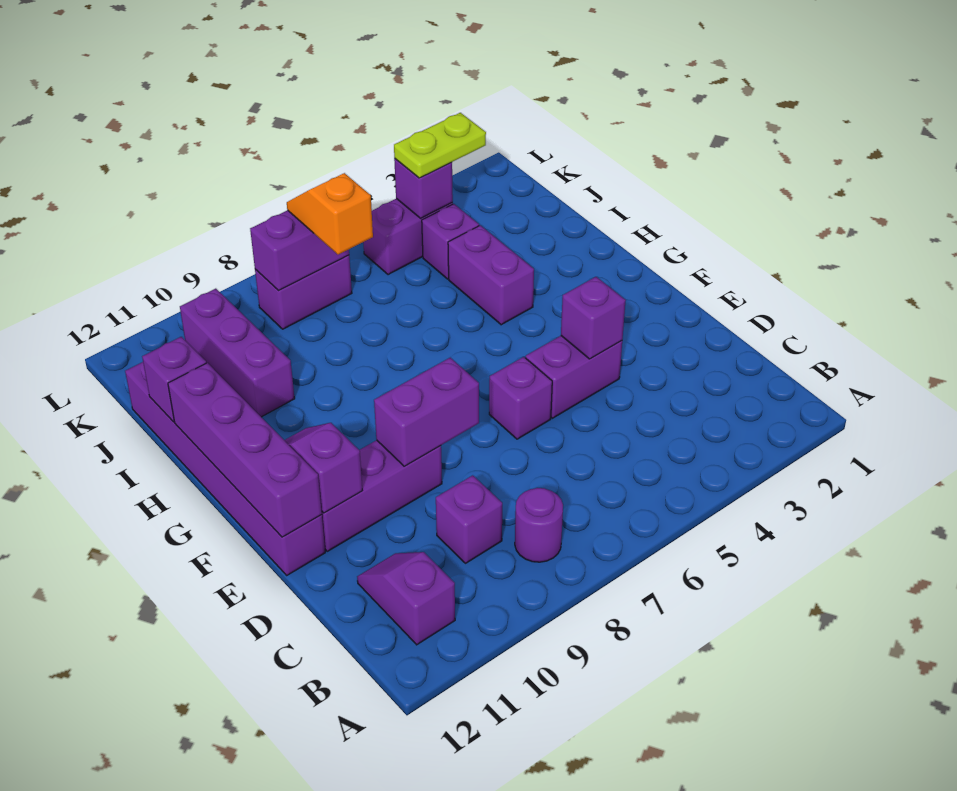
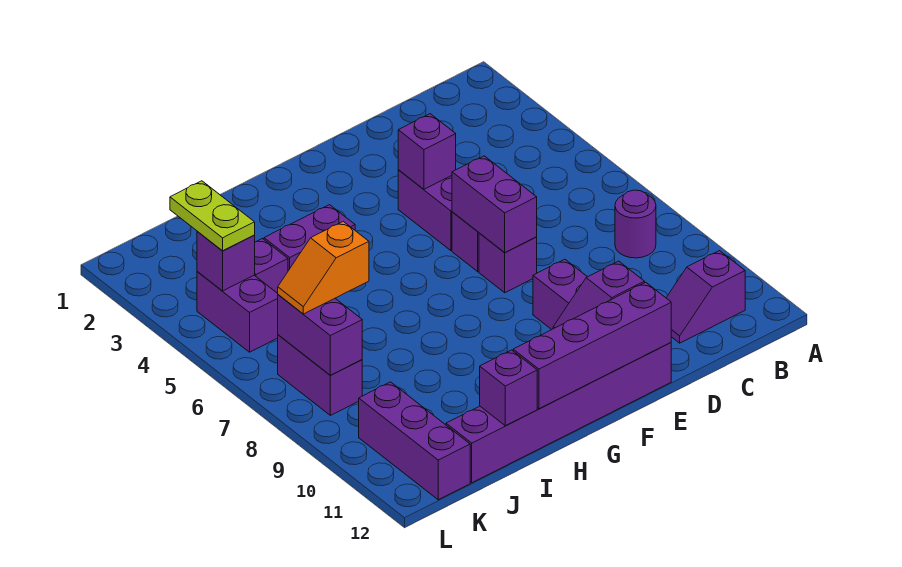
purple 1x1 brick [436,475,502,563] -> purple 1x1 brick moved to [479,233,537,293]
purple 1x2 brick [374,358,479,467] -> purple 1x2 brick moved to [452,156,537,253]
purple 1x3 brick [180,289,295,417] -> purple 1x3 brick turned to [359,382,470,500]

